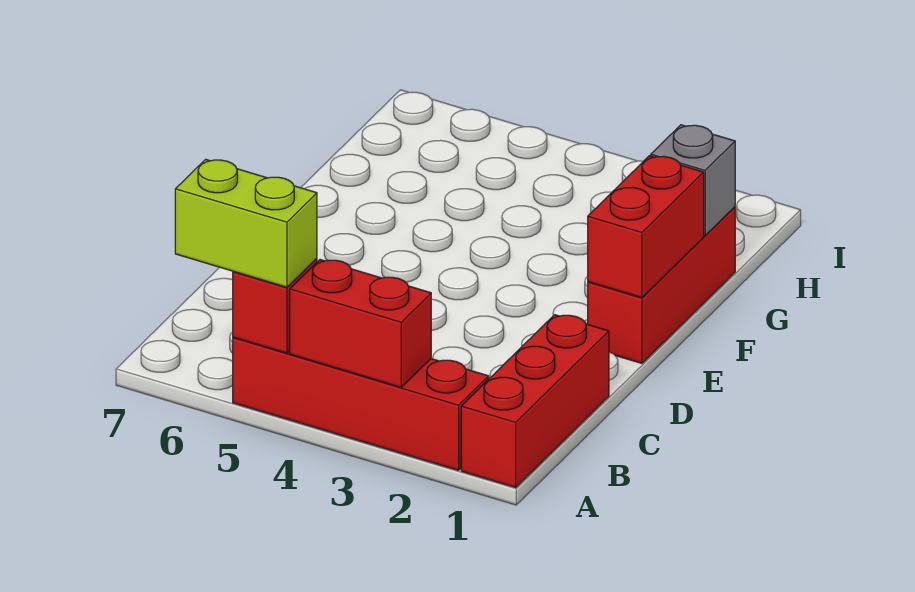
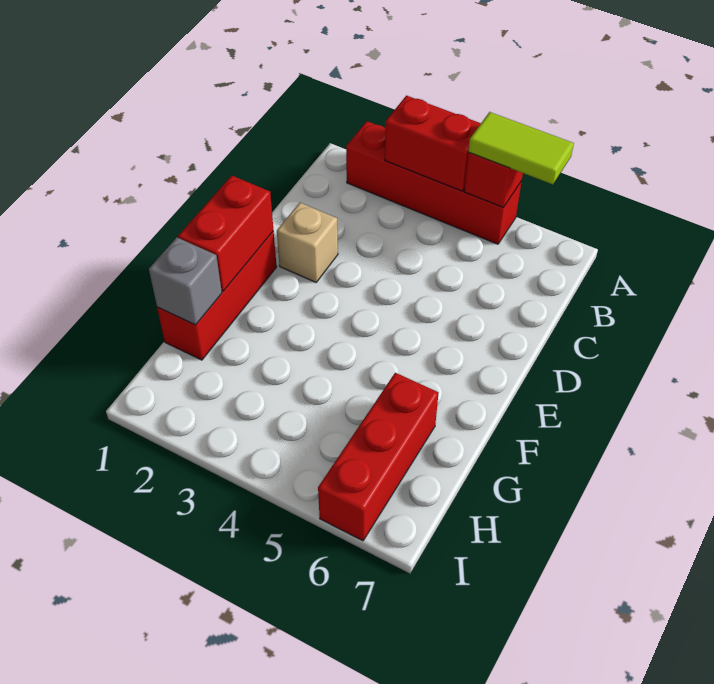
red 1x3 brick [461,315,609,487] -> red 1x3 brick moved to [318,373,438,541]
lime 1x2 brick [175,159,317,287] -> lime 1x2 tile [468,112,574,184]
none -> tan 1x1 brick [277,203,338,282]

